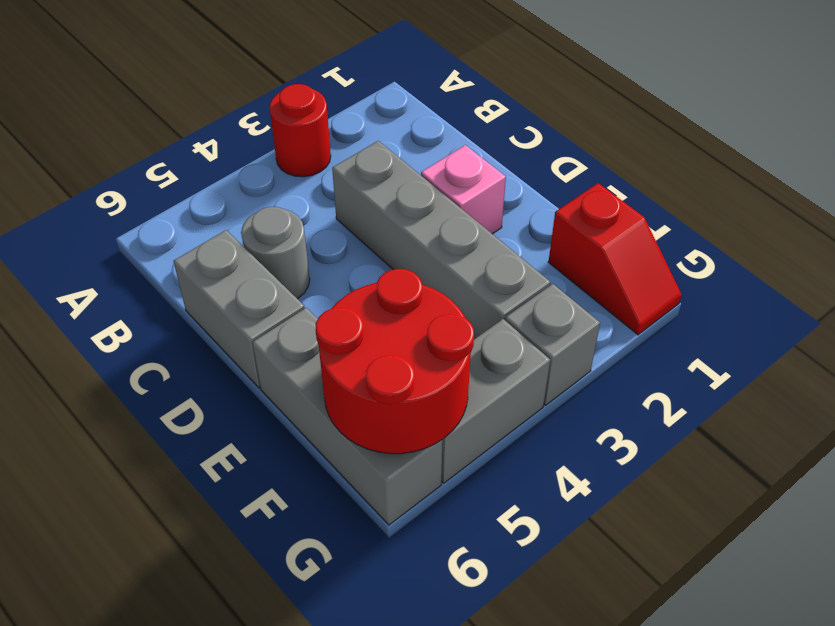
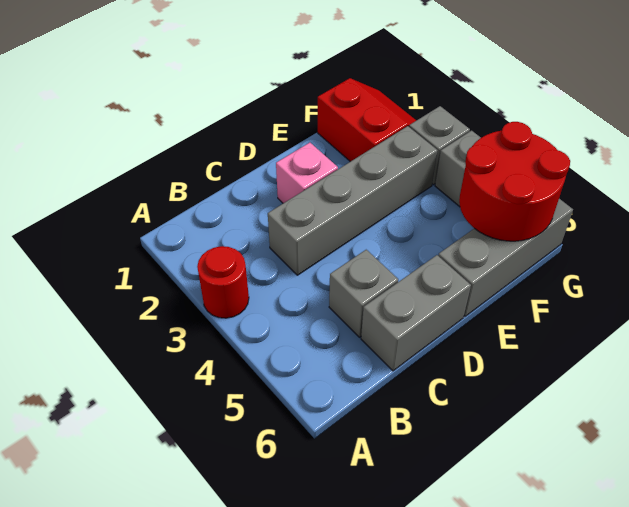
grey 1x1 round brick [241,207,310,299] -> grey 1x1 brick [329,250,398,337]
red 1x2 slope [549,183,682,335] -> red 2x2 slope [318,78,416,162]

